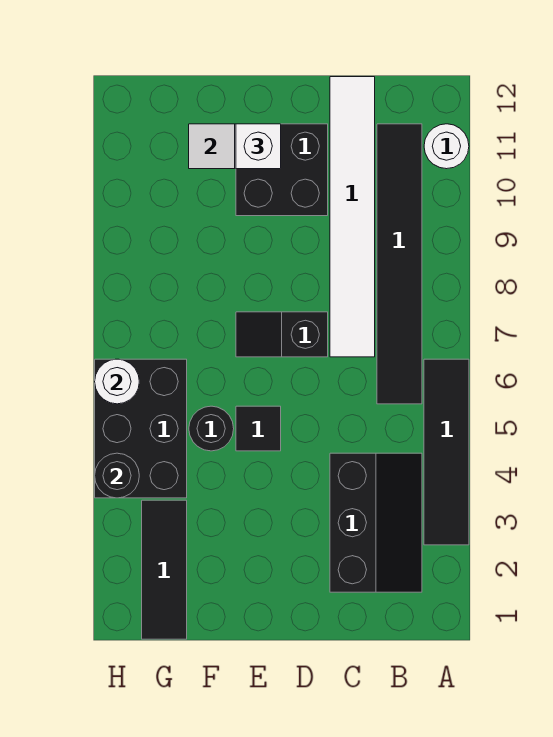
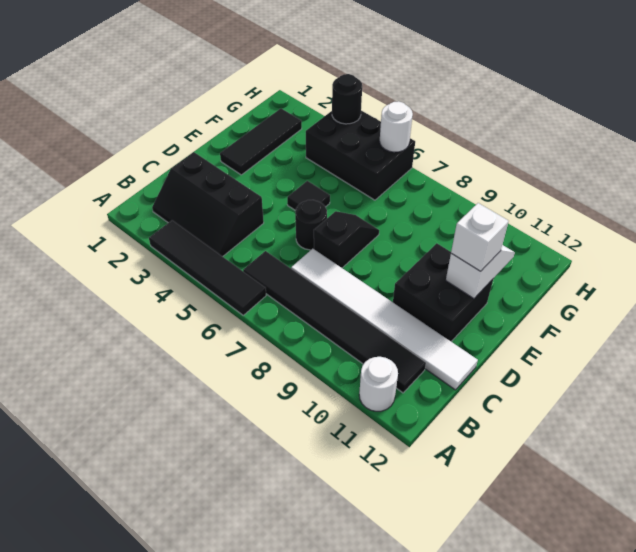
black 1x1 round brick [189,406,234,451] -> black 1x1 round brick moved to [295,200,327,250]
black 1x3 tile [142,500,187,639] -> black 1x3 tile turned to [220,108,302,175]

